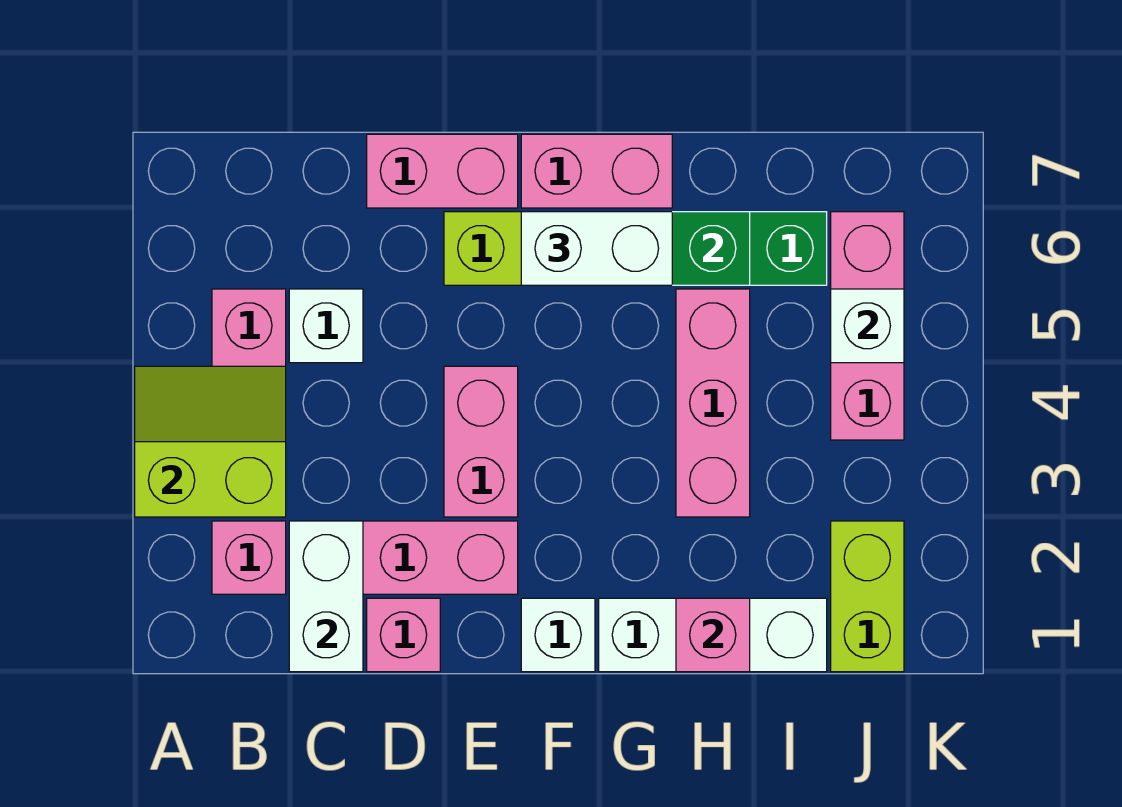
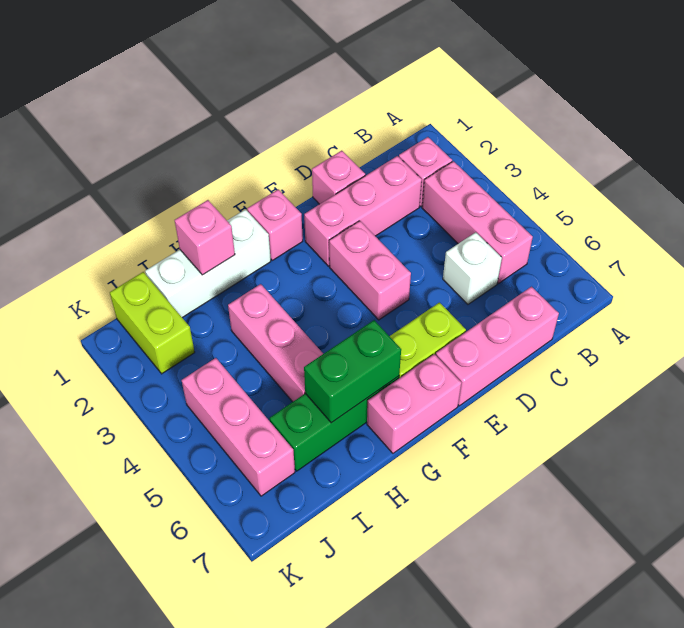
lime 2x2 slope [135,366,286,517] -> none
white 1x2 brick [289,521,363,672] -> none
pink 1x2 brick [367,134,518,208] -> pink 1x3 brick [436,287,559,406]
white 1x1 brick [521,598,595,672] -> pink 1x1 brick [247,189,303,260]
white 1x2 brick [521,212,672,285] -> none
white 1x1 brick [831,289,904,363] -> none

